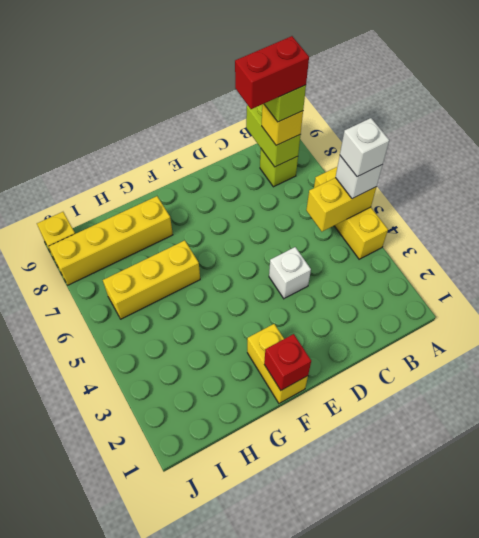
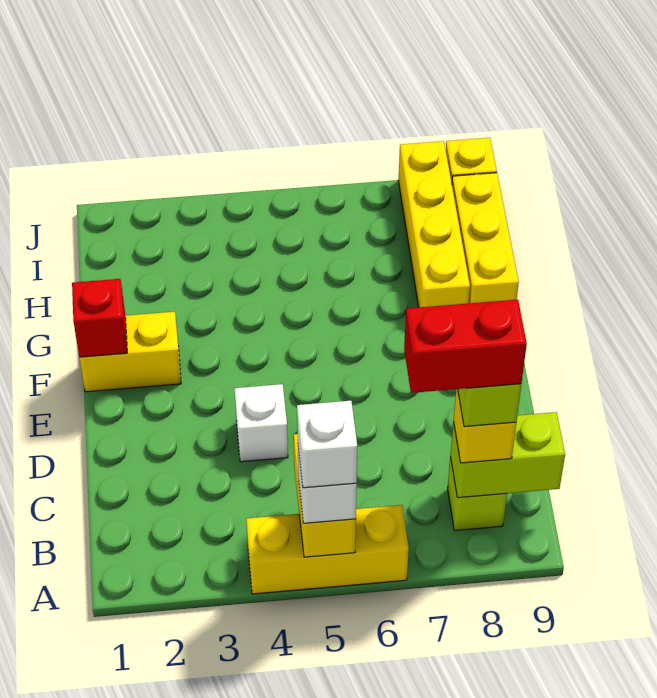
red 1x2 brick [235,36,309,109] -> red 1x2 brick turned to [404,299,527,393]
yellow 1x3 brick [103,240,200,319] -> yellow 1x3 brick moved to [452,173,519,303]

